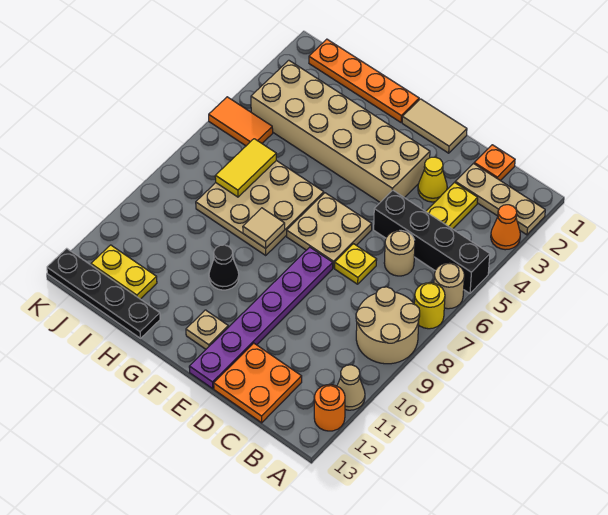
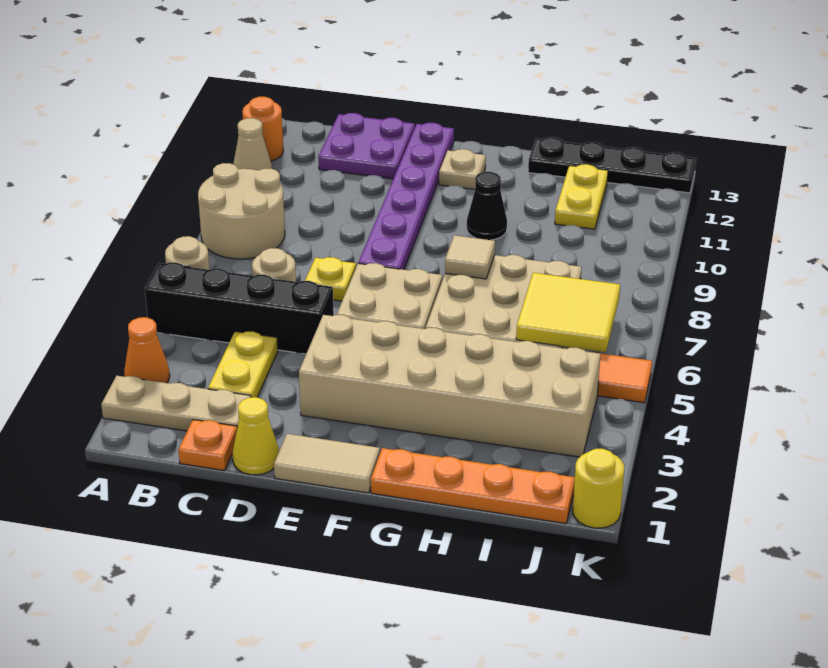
yellow 1x1 round brick [414,283,445,329] -> yellow 1x1 round brick moved to [573,449,624,528]
orange 2x2 plate [214,343,302,423] -> purple 2x2 plate [318,113,415,179]
yellow 1x1 cone [418,157,447,202] -> yellow 1x1 cone moved to [232,397,279,475]
yellow 1x2 tile [215,139,276,197] -> yellow 2x2 tile [516,273,620,352]
yellow 1x2 plate [91,245,157,299] -> yellow 1x2 plate turned to [555,164,608,229]

